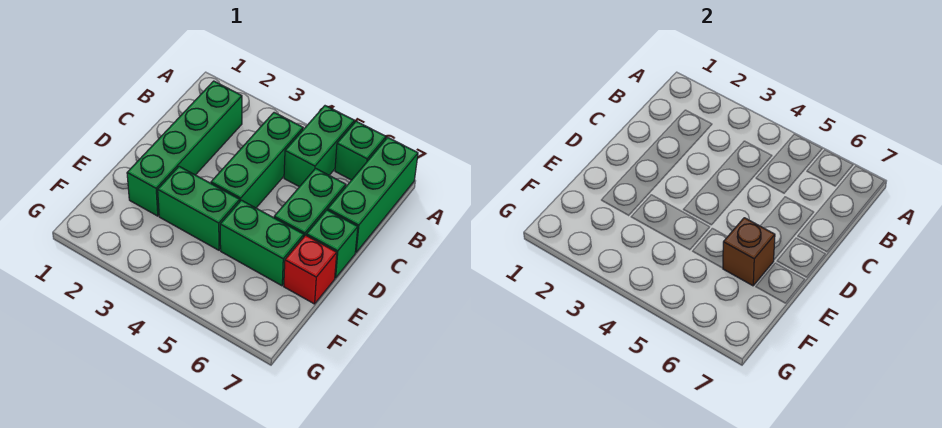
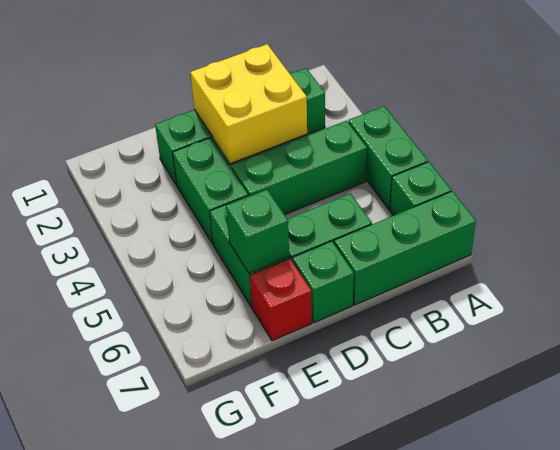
green 1x2 brick [284,106,354,187] -> green 1x2 brick turned to [348,106,428,210]
none -> yellow 2x2 brick [190,44,307,163]
brown 1x1 brick [723,218,775,286] -> green 1x1 brick [226,190,289,273]

